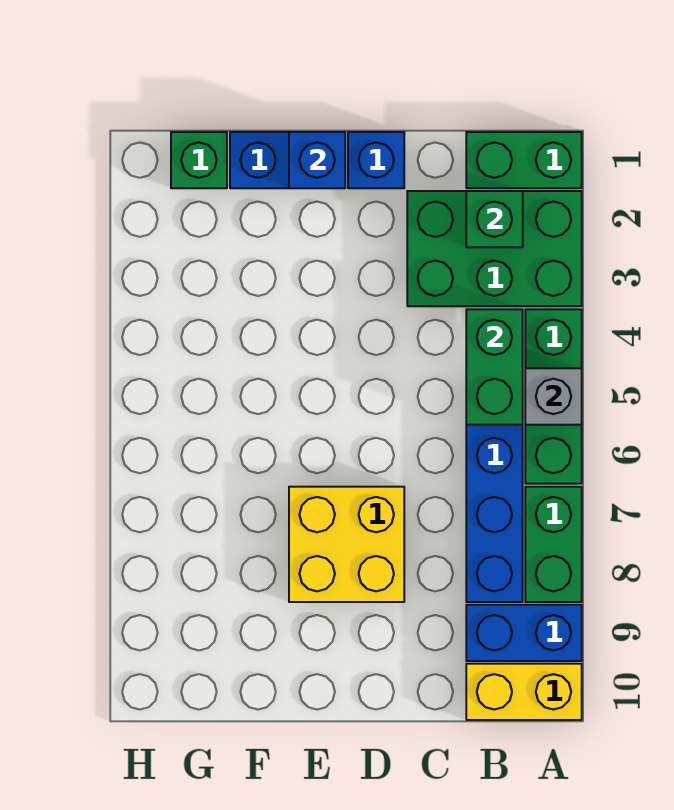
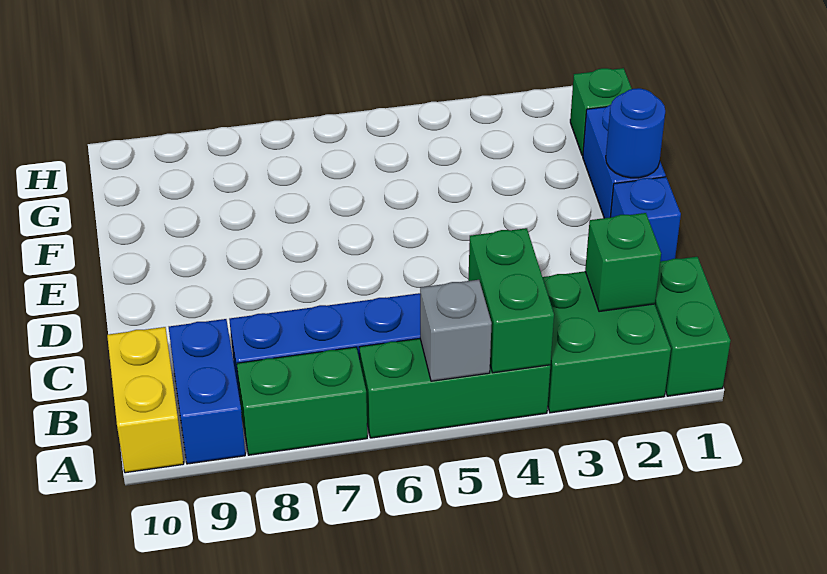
green 2x3 brick [407,191,582,306] -> green 2x2 brick [543,271,671,413]
green 1x2 brick [466,309,523,425] -> green 1x2 brick turned to [468,228,554,373]
yellow 2x2 brick [289,487,404,602] -> none
blue 1x1 brick [289,132,345,188] -> blue 1x1 round brick [606,88,665,178]

